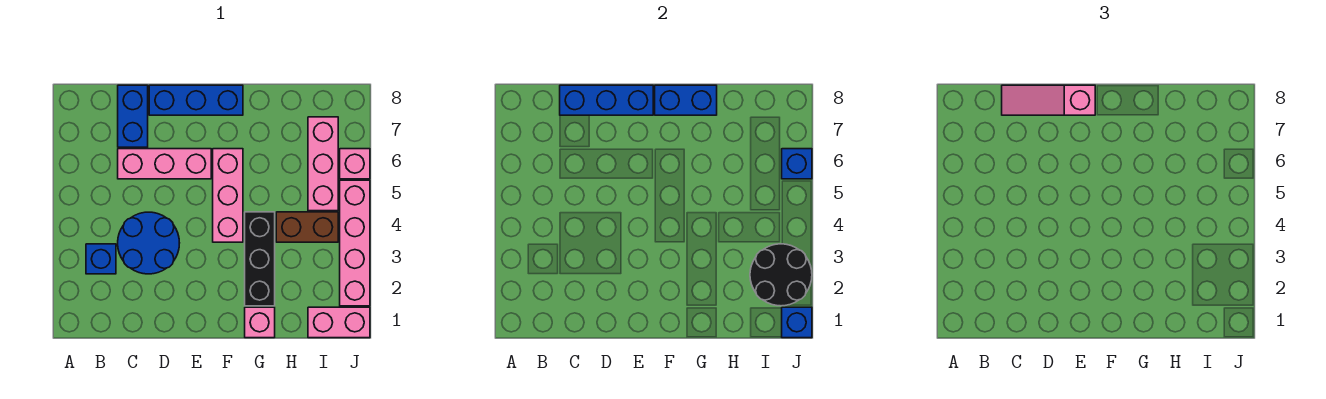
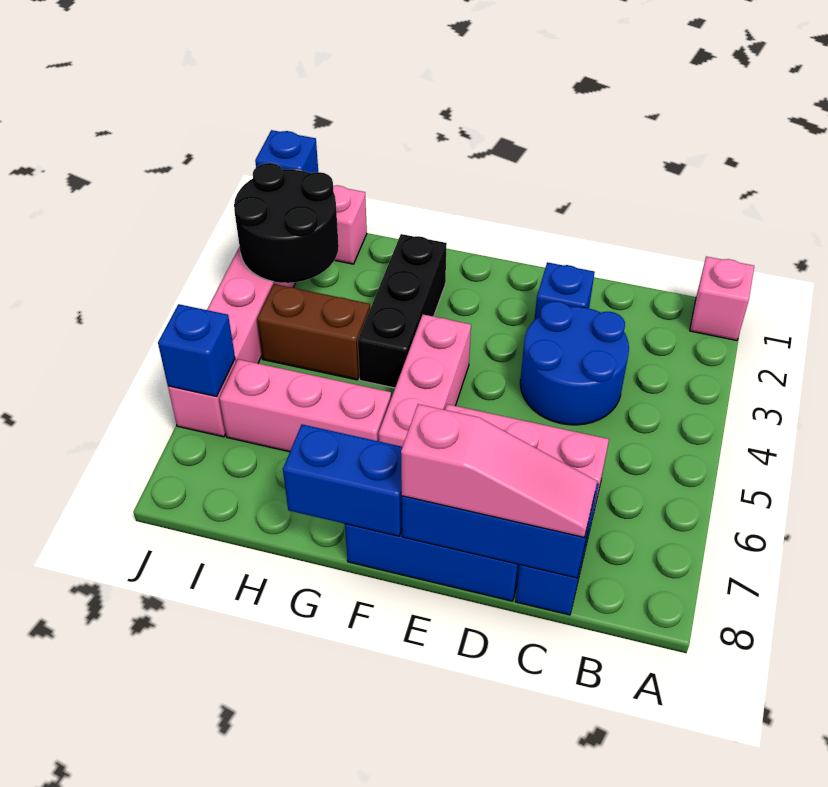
blue 1x1 brick [86,244,116,274] -> blue 1x1 brick moved to [534,262,595,320]
pink 1x1 brick [245,307,275,338] -> pink 1x1 brick moved to [690,257,754,340]
pink 1x3 brick [308,117,338,211] -> pink 1x3 brick turned to [220,359,391,452]

